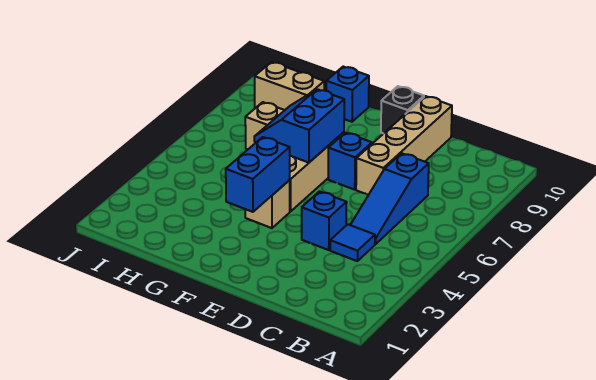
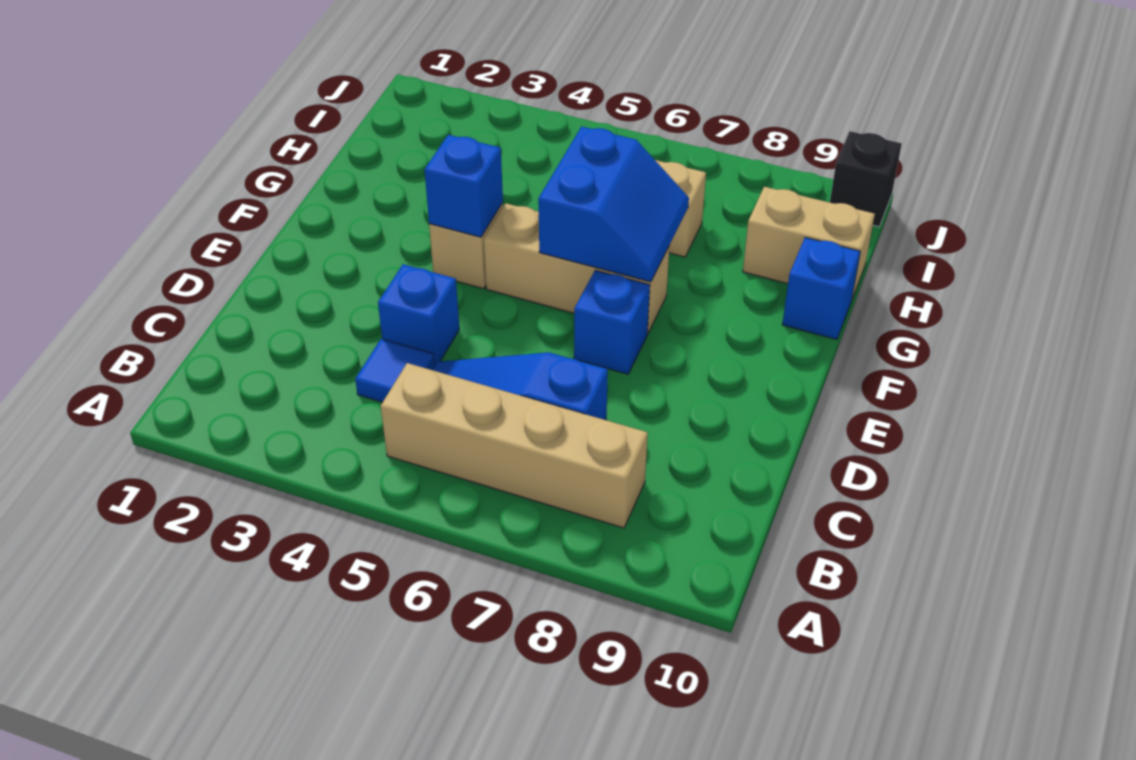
tan 1x4 brick [356,96,452,195] -> tan 1x4 brick moved to [381,363,648,528]
black 1x1 brick [381,86,424,134] -> black 1x1 brick moved to [830,131,902,227]
blue 1x2 brick [226,137,290,212] -> blue 1x1 brick [425,135,503,237]
blue 2x2 slope [254,89,344,163] -> blue 2x2 slope turned to [538,126,689,282]
tan 1x2 brick [255,62,324,110] -> tan 1x2 brick turned to [743,187,875,299]

